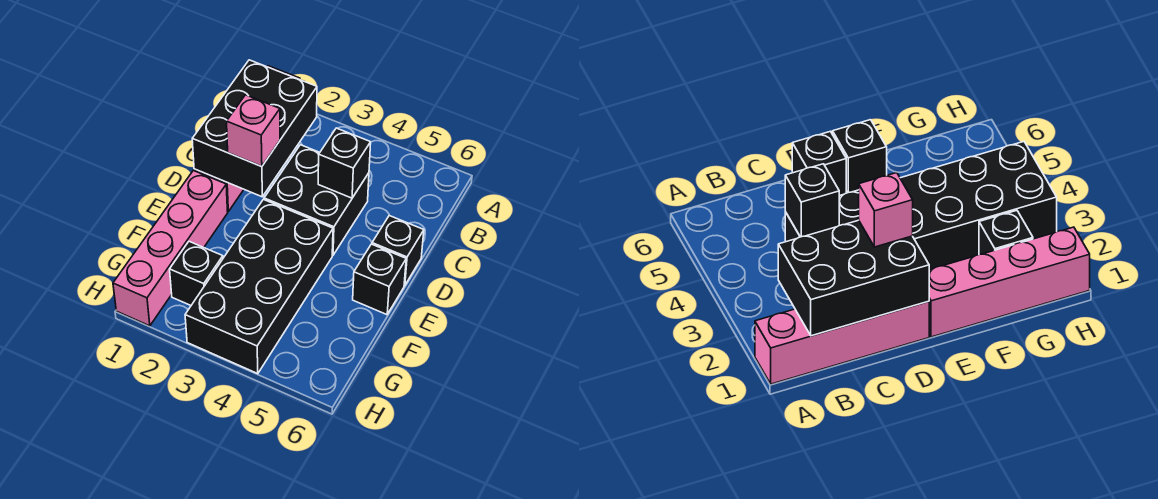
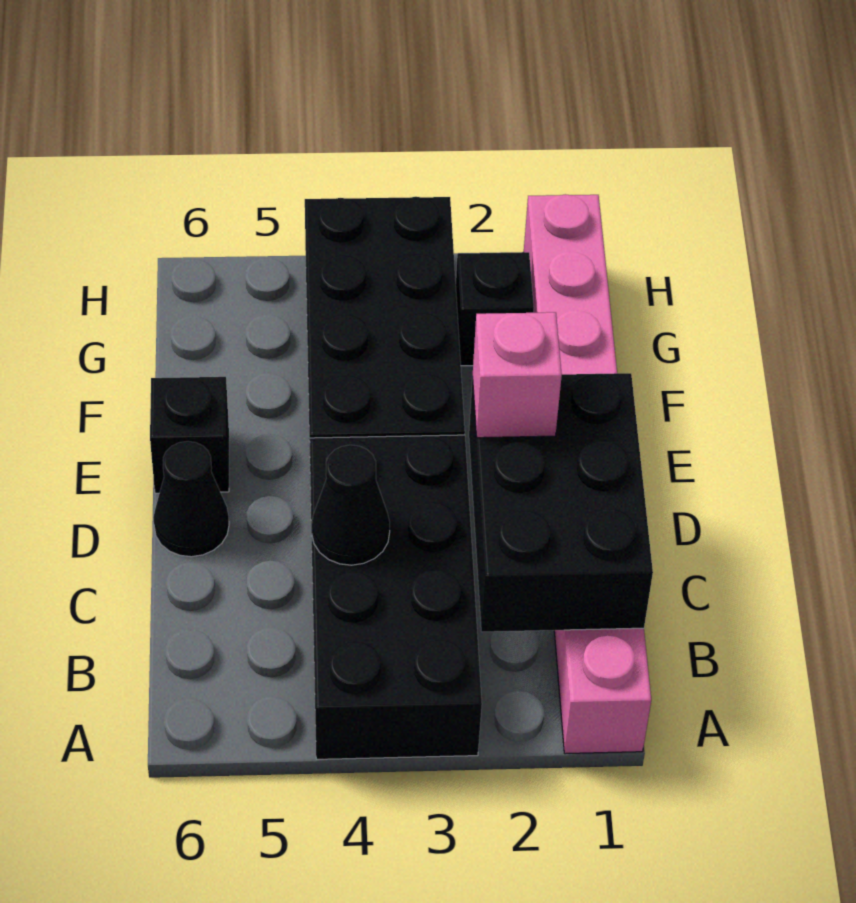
black 2x2 brick [264,145,369,255] -> black 2x4 brick [310,435,482,759]
black 1x1 brick [318,128,371,198] -> black 1x1 cone [312,445,390,565]
black 1x1 brick [372,216,424,285] -> black 1x1 cone [153,441,229,557]

